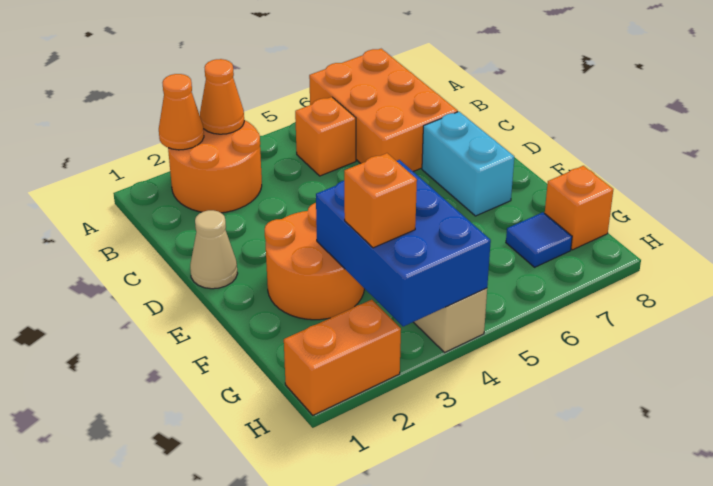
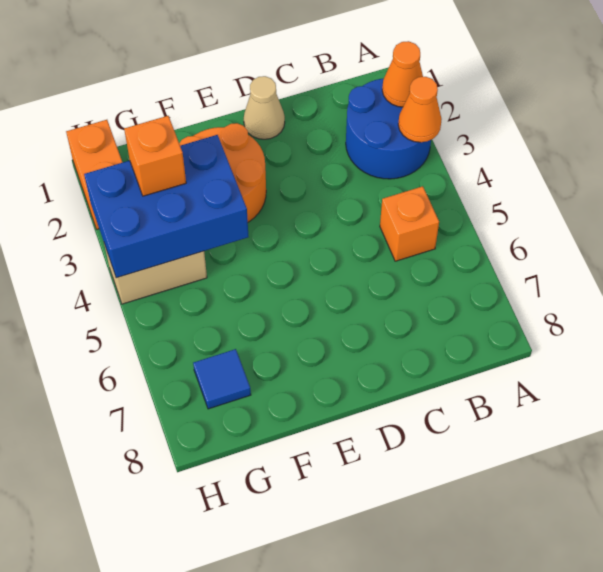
orange 2x2 round brick [168,120,262,213] -> blue 2x2 round brick [346,78,431,179]
orange 2x3 brick [309,49,458,171] -> none
cyan 1x2 brick [422,112,514,216] -> none
orange 1x1 brick [545,166,613,250] -> none

